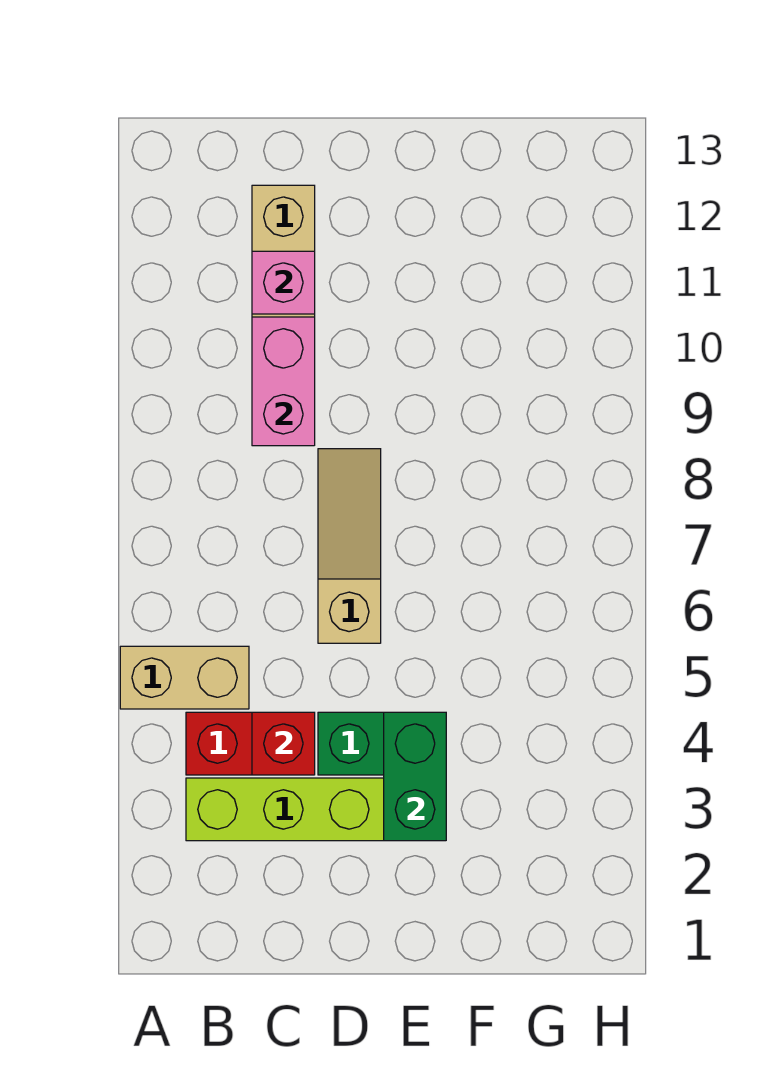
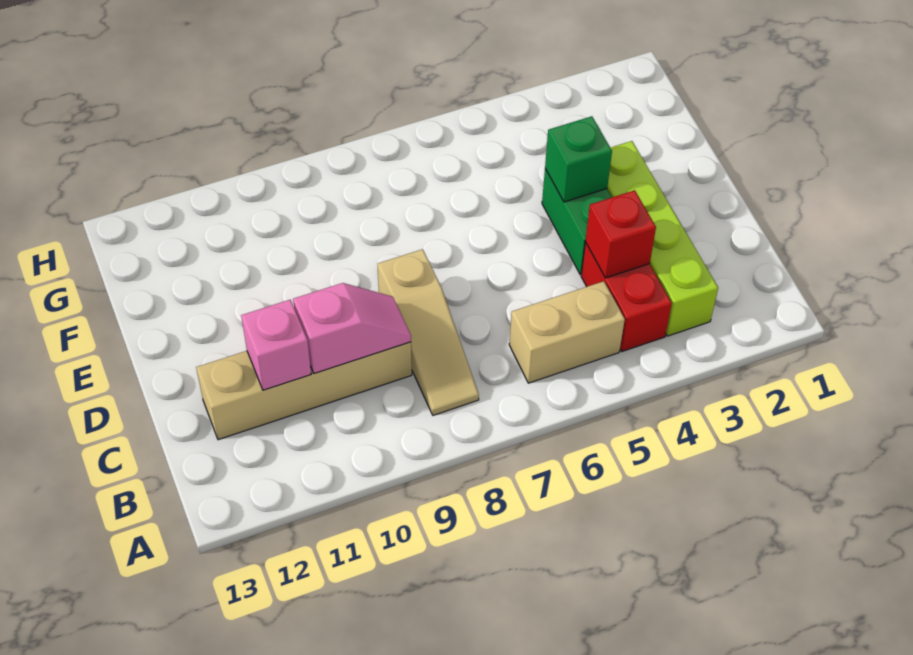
tan 1x2 brick [120,646,249,709] -> tan 1x2 brick turned to [509,281,625,383]
pink 1x2 brick [252,317,315,446] -> pink 1x2 slope [293,283,411,373]
tan 1x3 slope [318,449,381,643] -> tan 1x3 slope turned to [377,249,479,415]
green 1x2 brick [384,712,446,841] -> green 1x1 brick [545,116,612,202]

